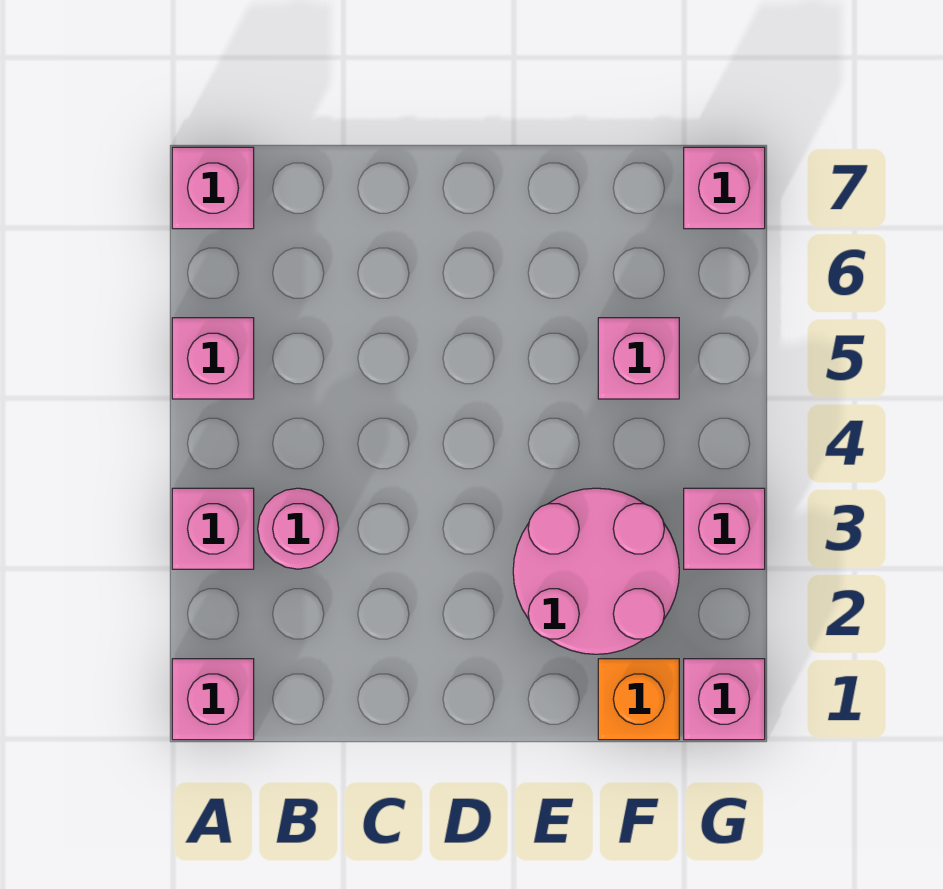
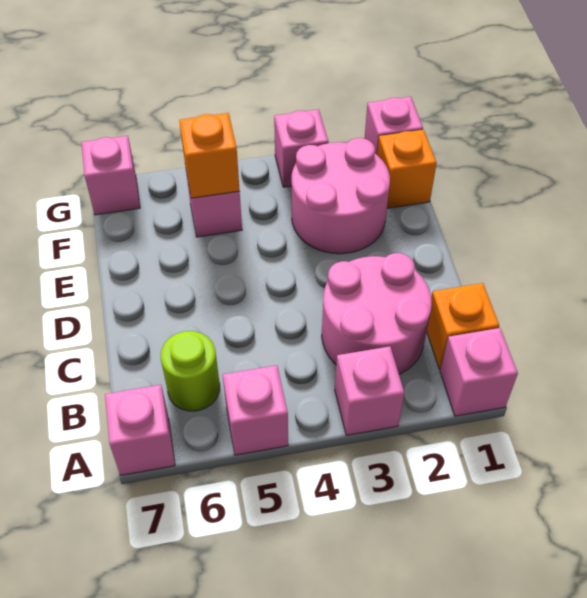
none -> orange 1x1 brick [427,283,499,369]
pink 1x1 round brick [258,488,339,569] -> pink 2x2 round brick [322,253,432,374]
none -> lime 1x1 round brick [161,331,220,411]
none -> orange 1x1 brick [179,113,240,198]

